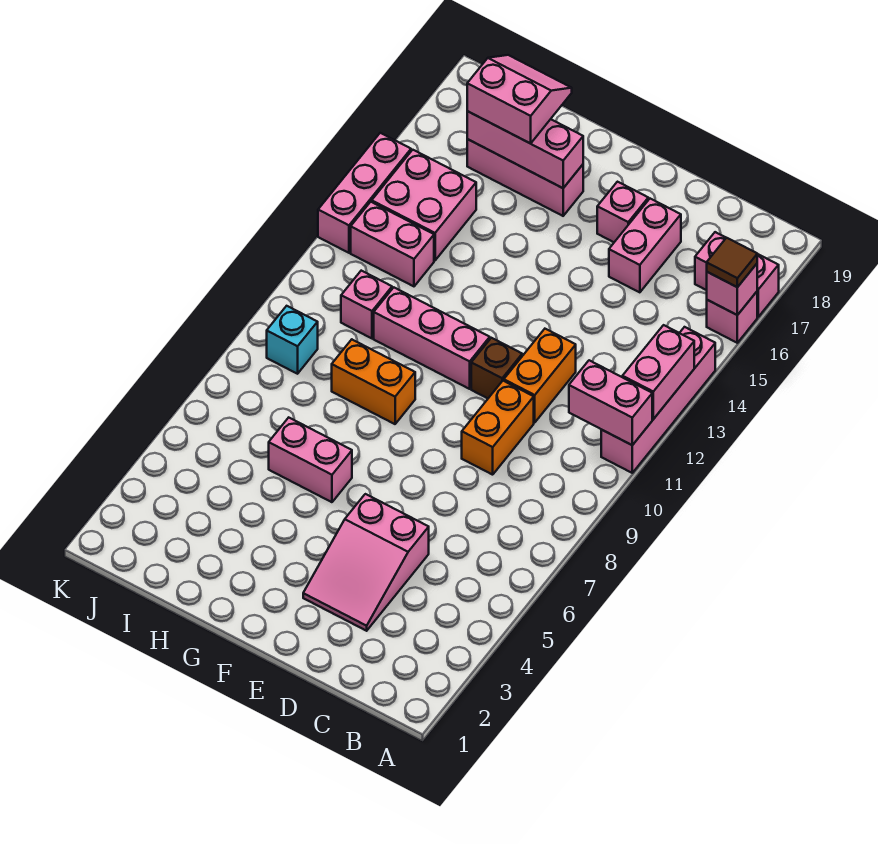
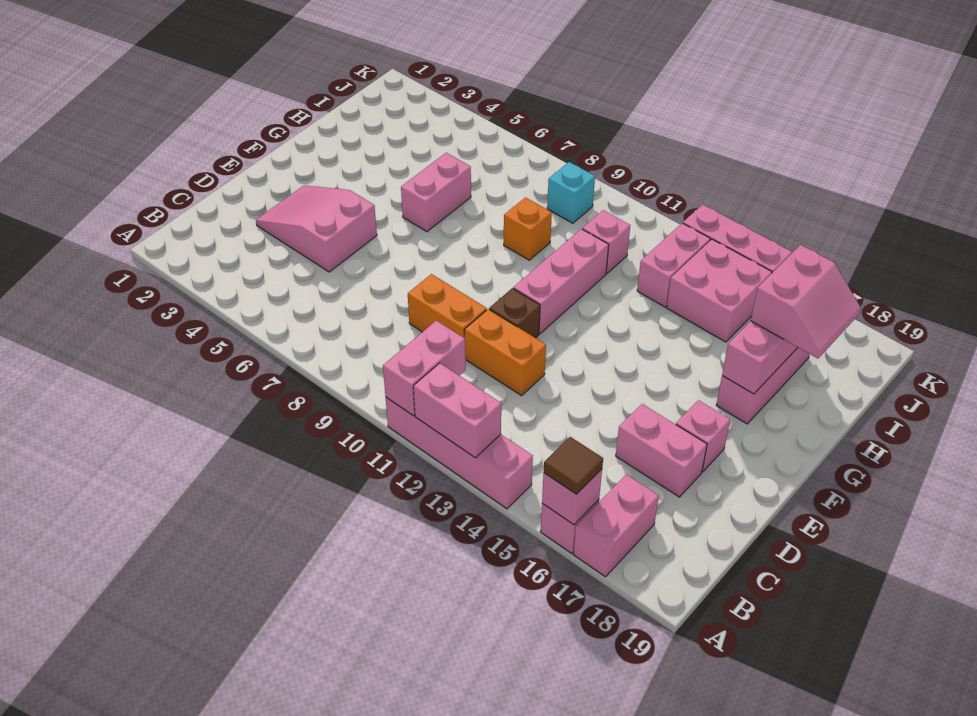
orange 1x2 brick [332,340,415,424] -> orange 1x1 brick [504,198,552,260]

